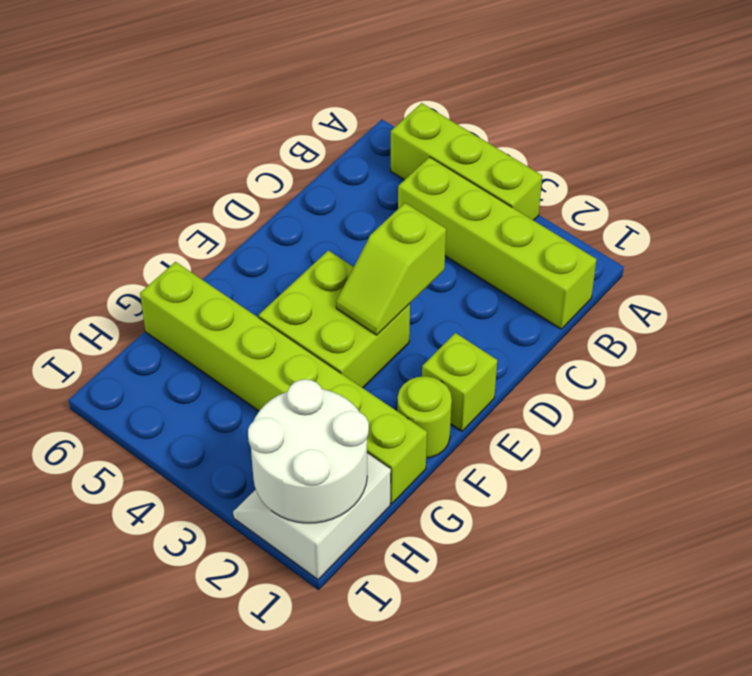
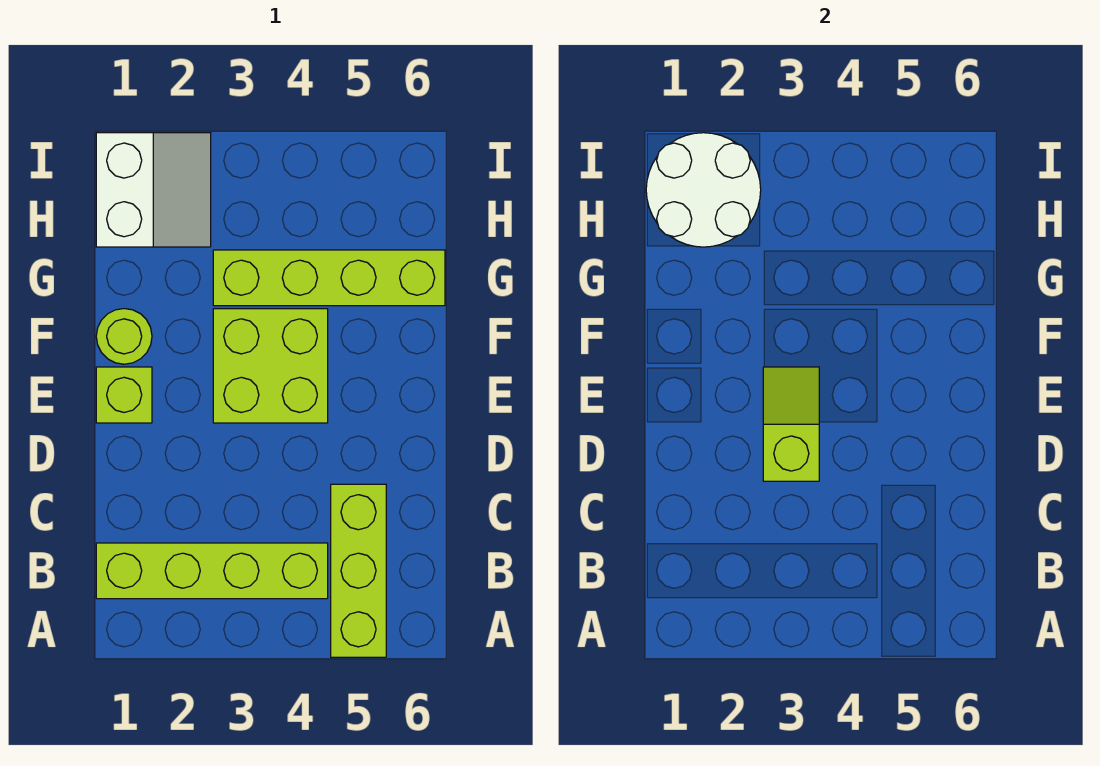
lime 1x3 brick [391,103,542,220] -> lime 1x3 brick turned to [331,484,386,657]
lime 1x6 brick [140,262,427,504] -> lime 1x4 brick [213,250,445,306]

